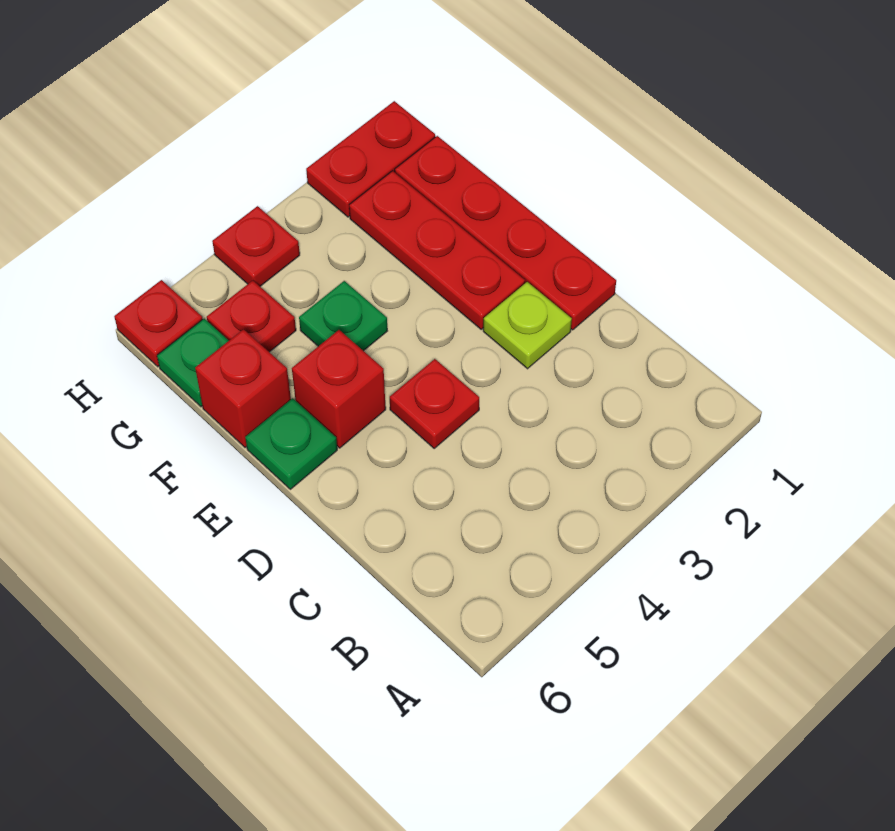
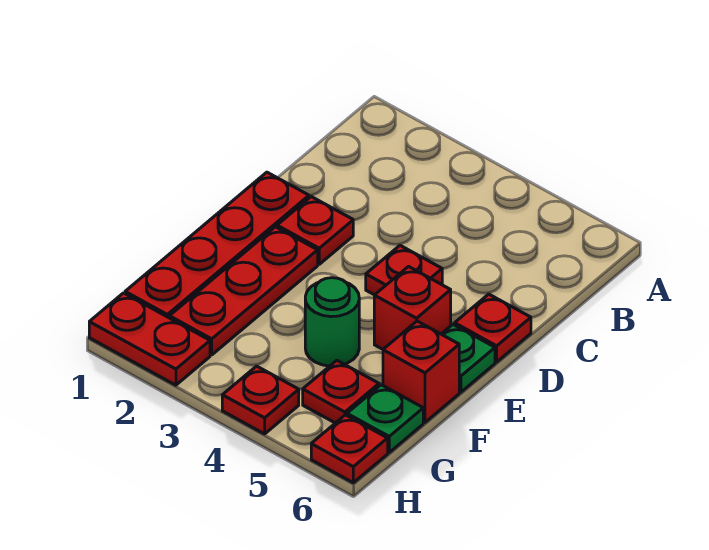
lime 1x1 plate [483,282,572,369] -> red 1x1 plate [277,197,353,264]
none -> red 1x1 plate [455,294,531,362]
green 1x1 plate [299,281,387,351] -> green 1x1 round brick [305,278,359,366]

